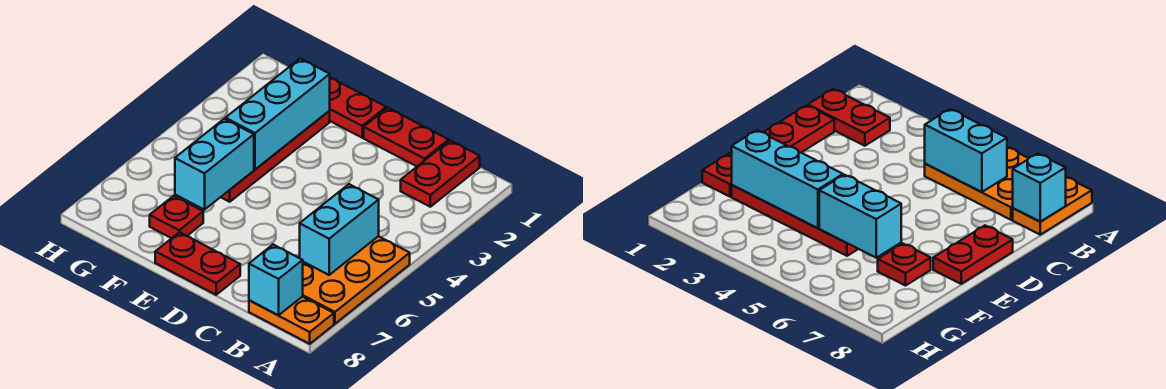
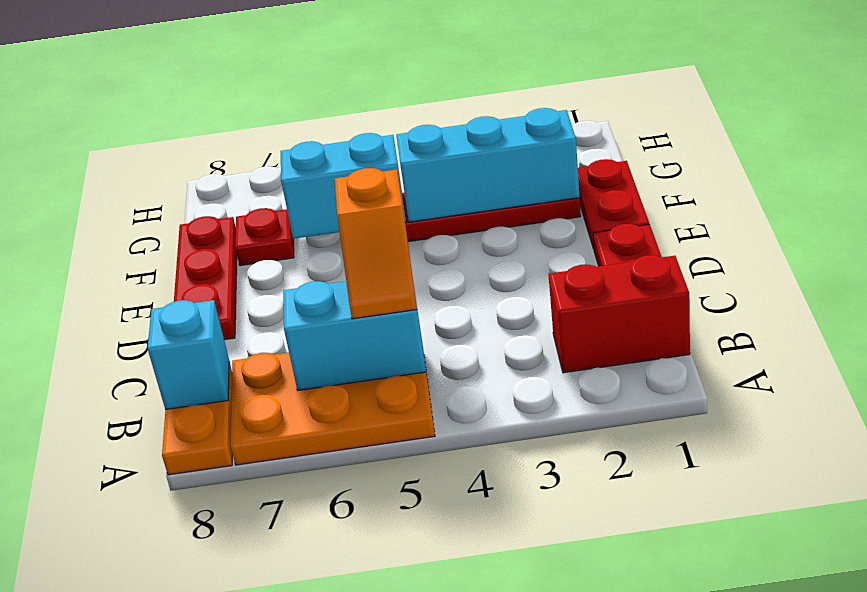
red 1x2 plate [401,140,480,207] -> red 1x2 brick [548,255,690,373]
none -> orange 1x2 slope [335,168,417,319]
red 1x2 plate [155,232,240,295] -> red 1x3 plate [174,216,237,340]

